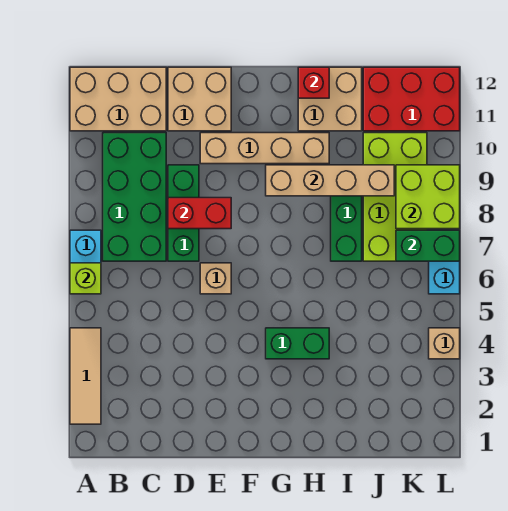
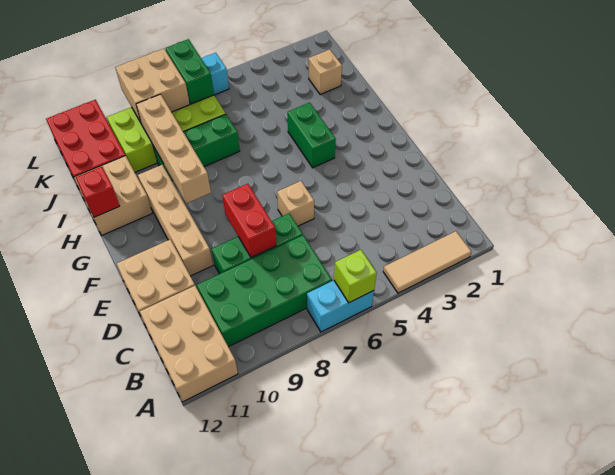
lime 2x2 brick [396,165,460,229] -> tan 2x2 brick [115,49,190,123]
tan 1x1 brick [429,328,460,359] -> tan 1x1 brick moved to [309,49,342,95]

